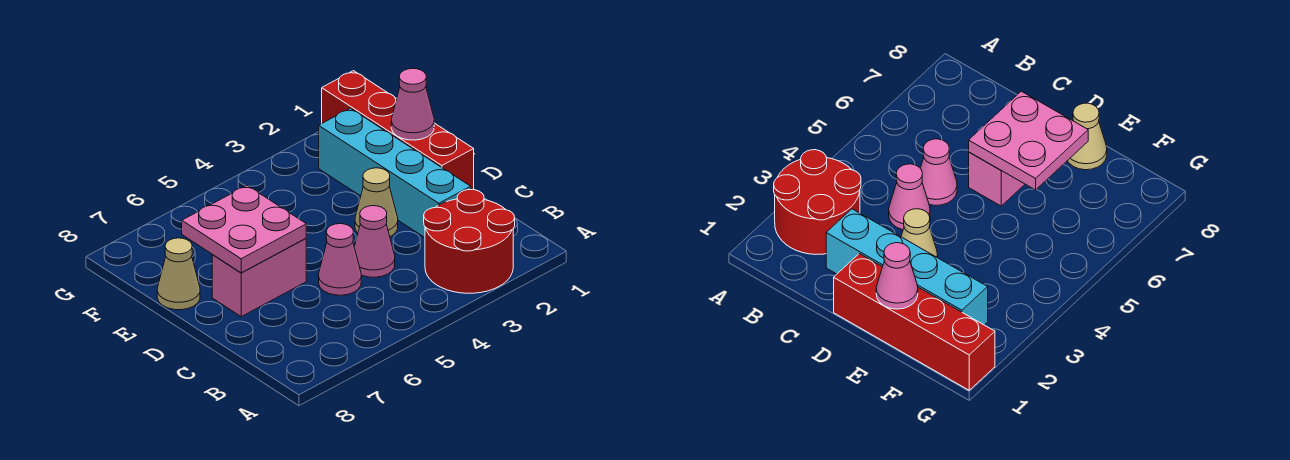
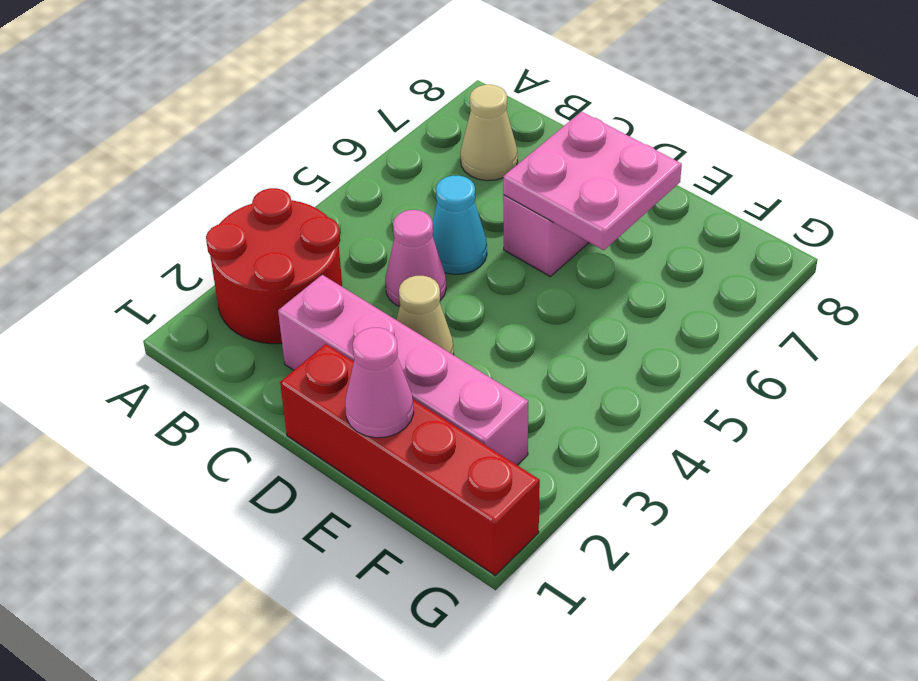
cyan 1x4 brick [319,108,471,237] -> pink 1x4 brick [278,275,528,465]
pink 1x1 cone [319,224,361,295] -> cyan 1x1 cone [432,176,487,274]
tan 1x1 cone [157,238,200,310] -> tan 1x1 cone moved to [460,85,518,181]

